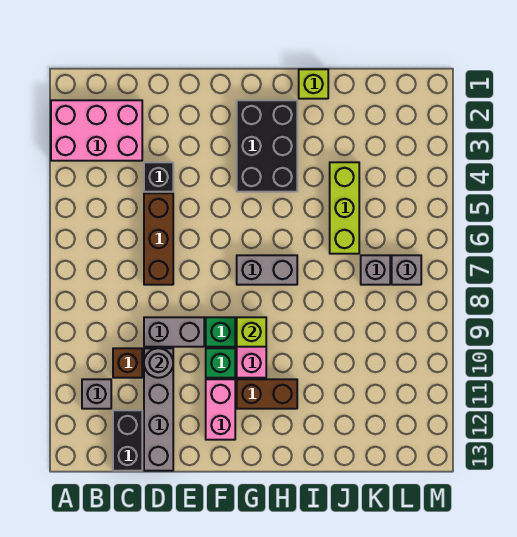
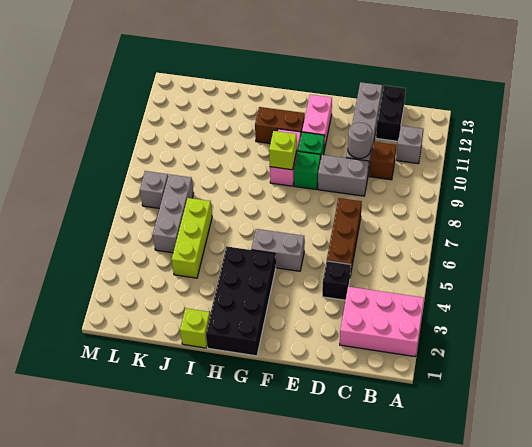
black 2x3 brick [237,100,297,192] -> black 2x4 brick [206,246,276,356]
grey 1x2 brick [237,255,297,285] -> grey 1x2 brick moved to [251,229,304,271]
grey 1x1 brick [361,255,390,285] -> grey 1x3 brick [153,174,194,253]

